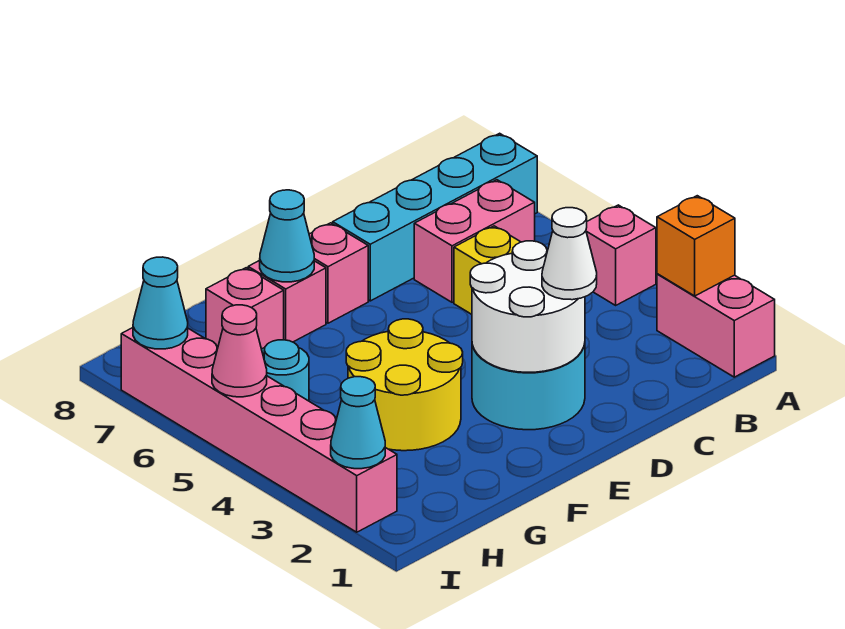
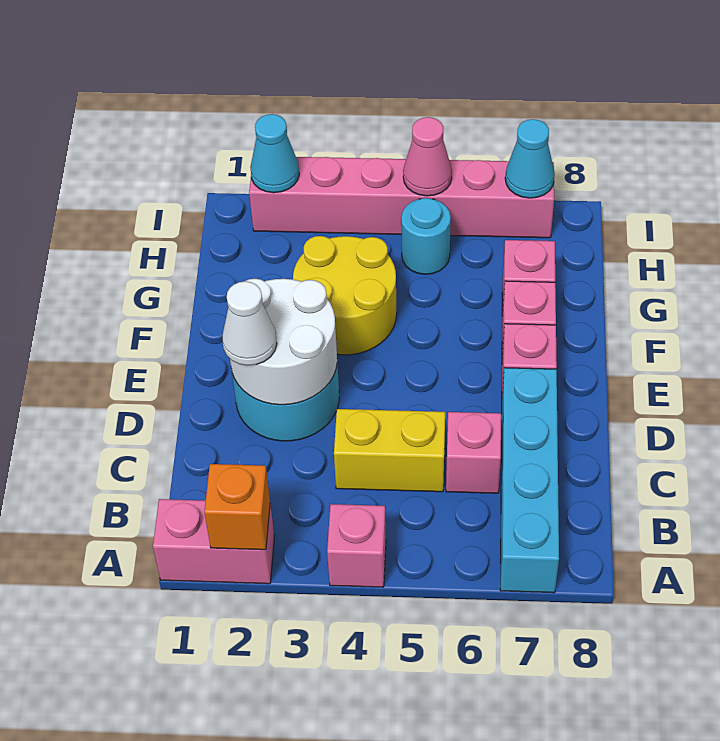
pink 1x2 brick [414,180,535,302] -> pink 1x1 brick [446,412,501,493]
cyan 1x1 cone [260,190,314,282] -> none

